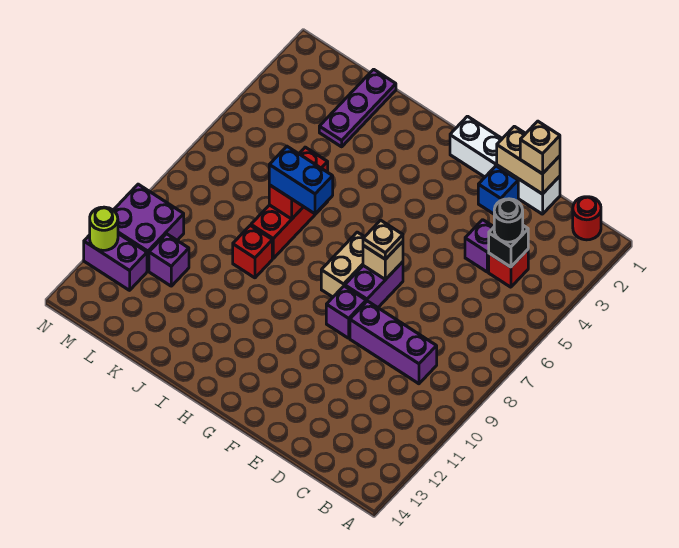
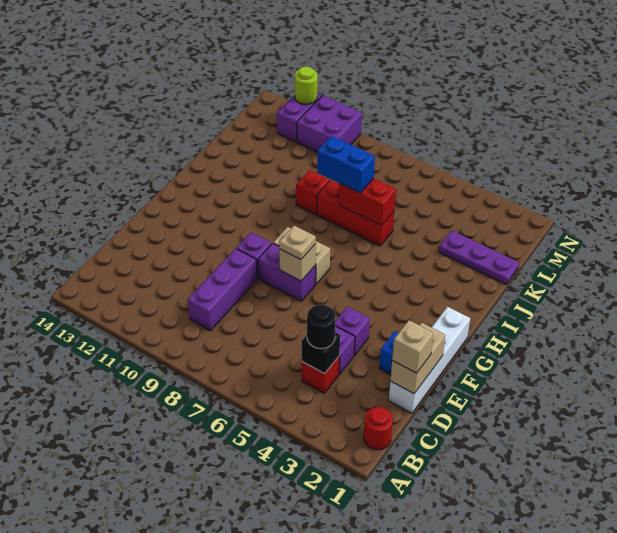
blue 1x2 brick [269,146,333,214] -> blue 1x2 brick turned to [317,136,375,193]
purple 1x1 brick [149,234,189,286] -> purple 1x1 brick moved to [335,307,370,355]

